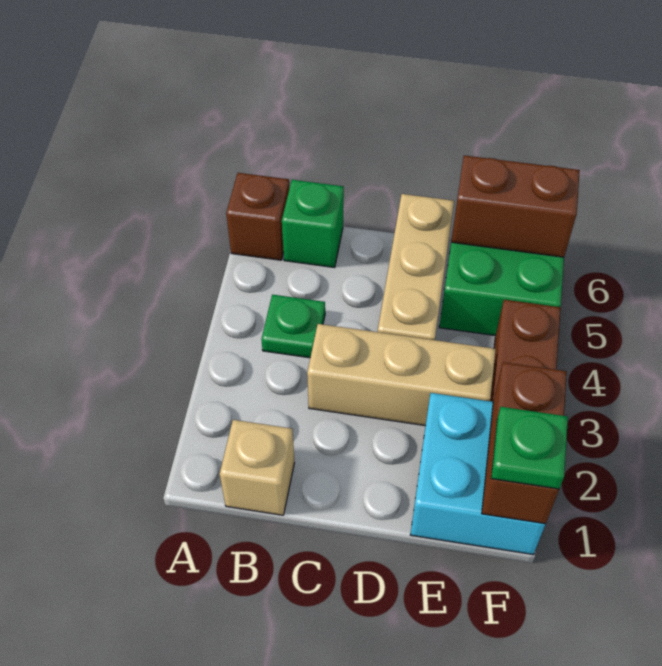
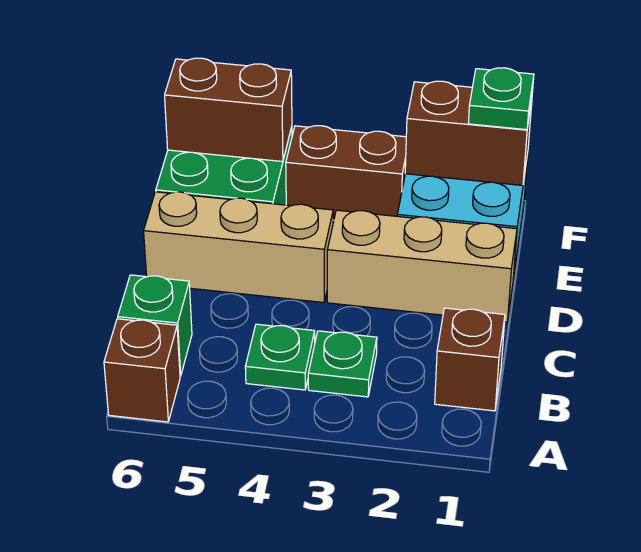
tan 1x1 brick [220,420,294,515] -> brown 1x1 brick [435,308,505,411]
none -> green 1x1 plate [308,331,377,397]
tan 1x3 brick [307,324,496,426] -> tan 1x3 brick turned to [327,210,517,322]
brown 1x2 brick [451,155,580,257] -> brown 1x2 brick turned to [165,58,292,162]

